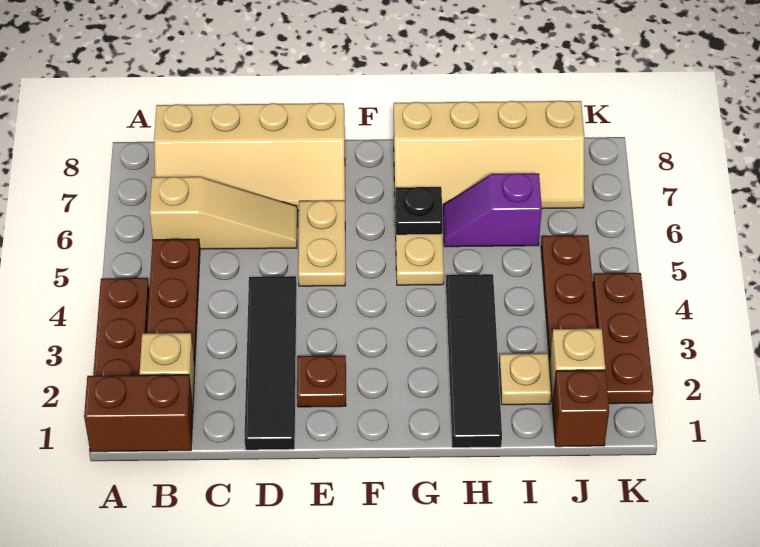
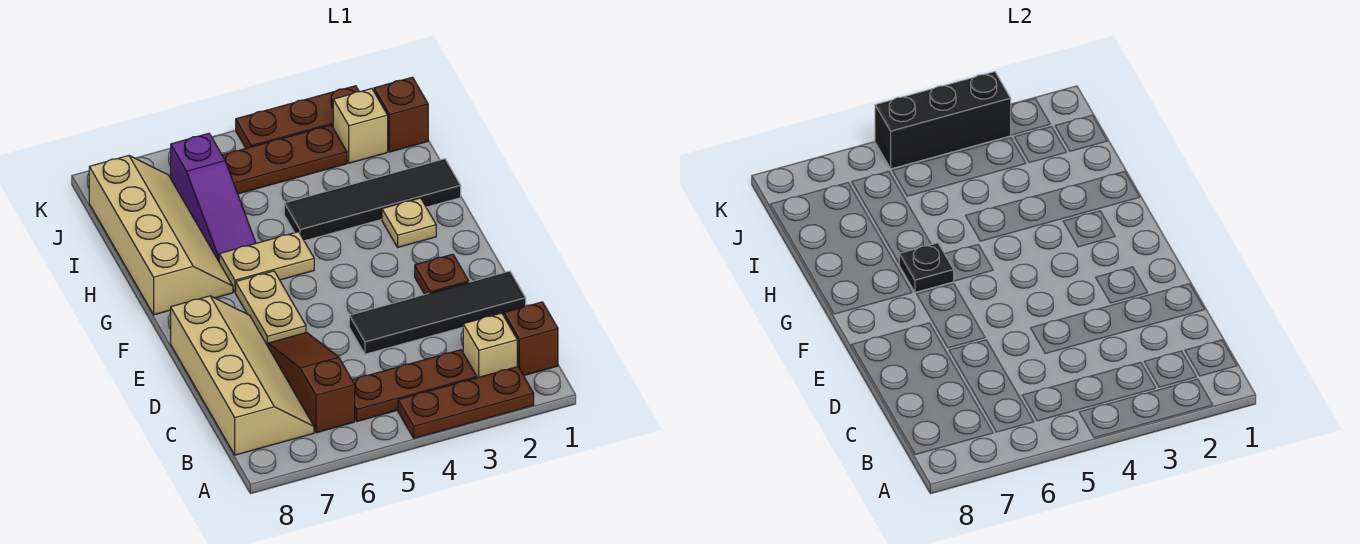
brown 1x2 brick [84,375,193,452] -> brown 1x1 brick [504,302,558,376]
tan 1x3 slope [150,177,297,249] -> brown 1x3 slope [268,332,355,433]
tan 1x2 plate [298,200,345,286] -> tan 1x2 plate turned to [236,271,306,346]
purple 1x2 slope [443,173,542,247] -> purple 1x3 slope [171,133,256,261]
tan 1x1 plate [499,353,551,405] -> tan 1x1 plate moved to [382,198,436,247]
none -> black 1x3 brick [875,72,1011,169]

